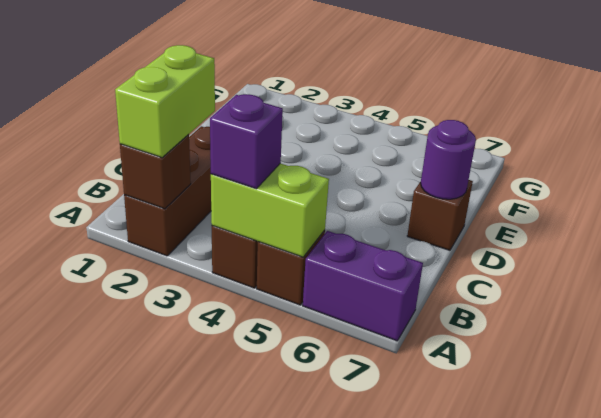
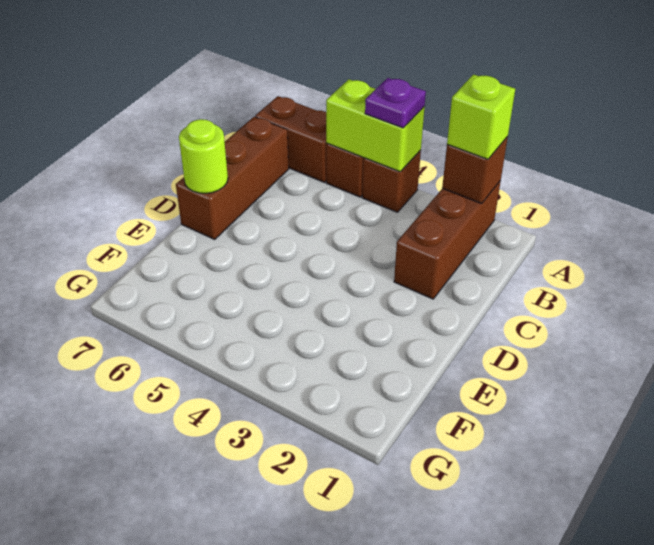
lime 1x2 brick [115,45,215,158] -> lime 1x1 brick [447,75,515,159]
purple 1x1 brick [210,94,283,189] -> purple 1x1 plate [365,78,426,128]
purple 1x2 brick [303,231,423,341] -> brown 1x2 brick [255,96,326,182]
brown 1x1 brick [407,180,473,250] -> brown 1x3 brick [176,117,289,239]
purple 1x1 round brick [421,120,476,199] -> lime 1x1 round brick [179,119,228,193]

